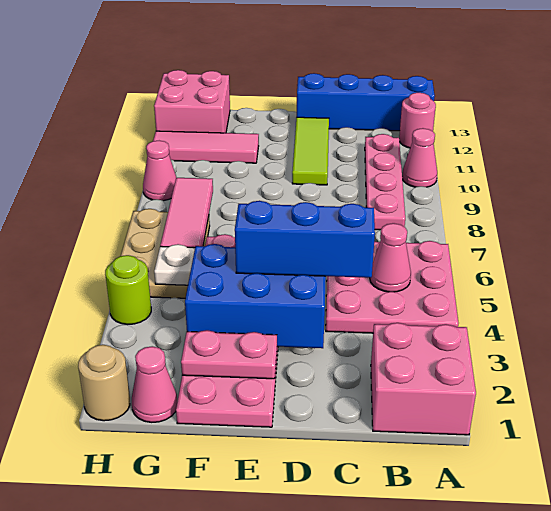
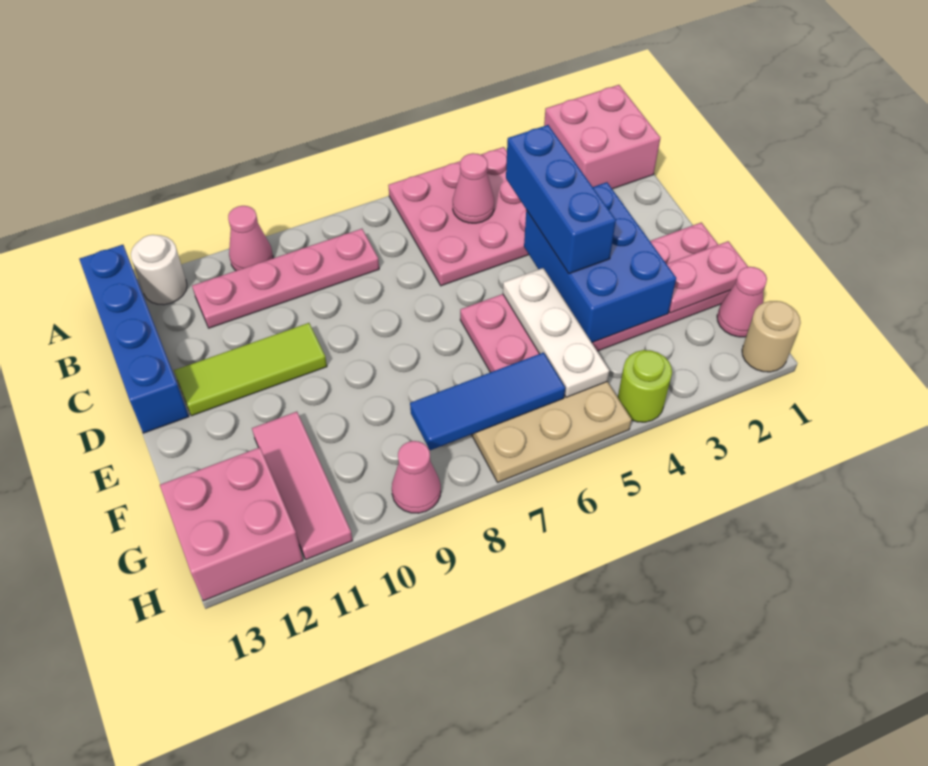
pink 1x1 round brick [399,93,436,148] -> white 1x1 round brick [131,235,187,305]
pink 1x2 plate [181,330,277,379] -> pink 1x2 plate turned to [667,241,748,313]
pink 1x3 tile [160,178,213,248] -> blue 1x3 tile [410,352,565,450]

